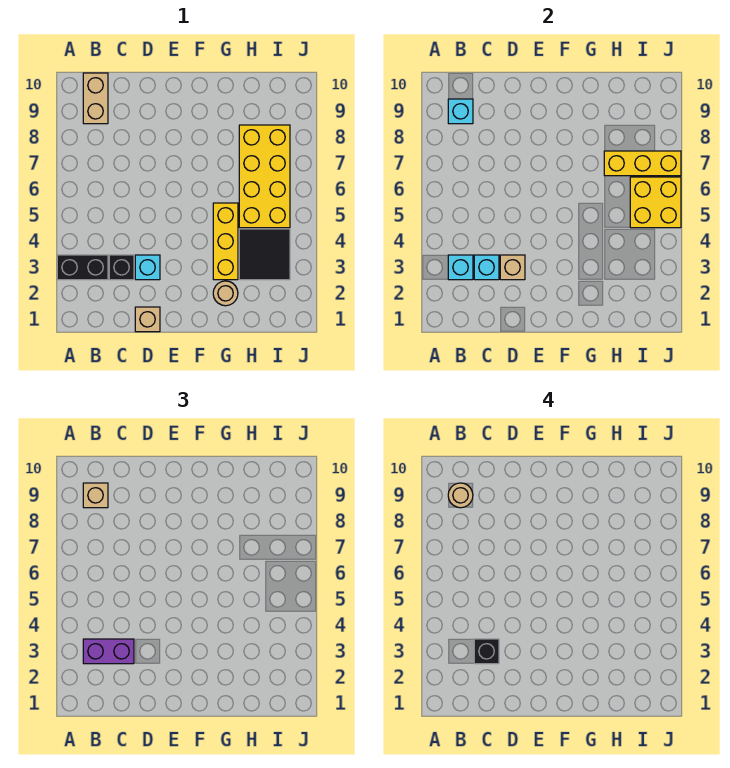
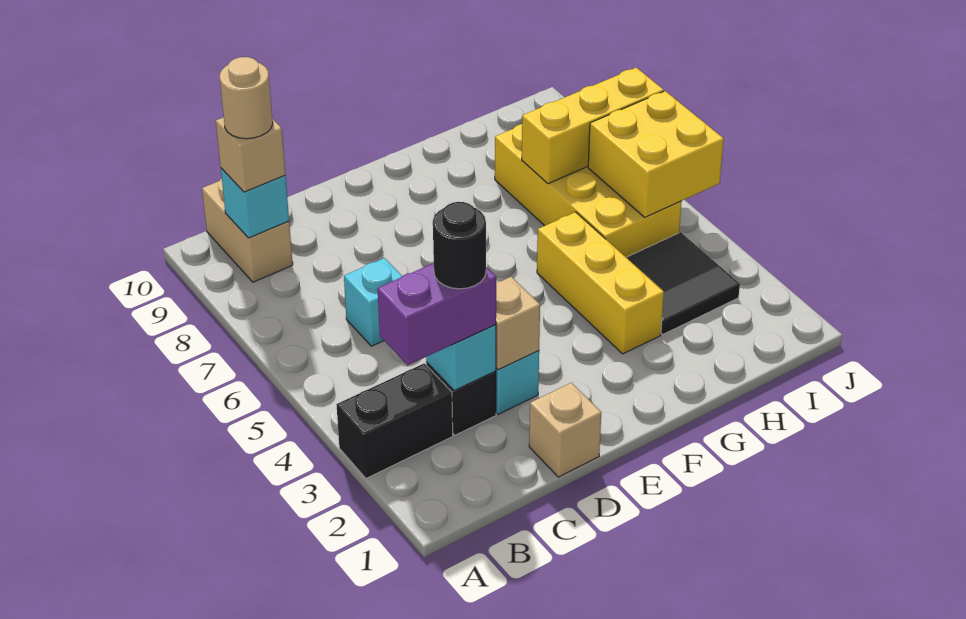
cyan 1x1 brick [448,255,473,280] -> cyan 1x1 brick moved to [344,258,402,346]
black 1x1 brick [474,639,499,664] -> black 1x1 round brick [433,202,486,289]
tan 1x1 round brick [213,281,238,306] -> none

